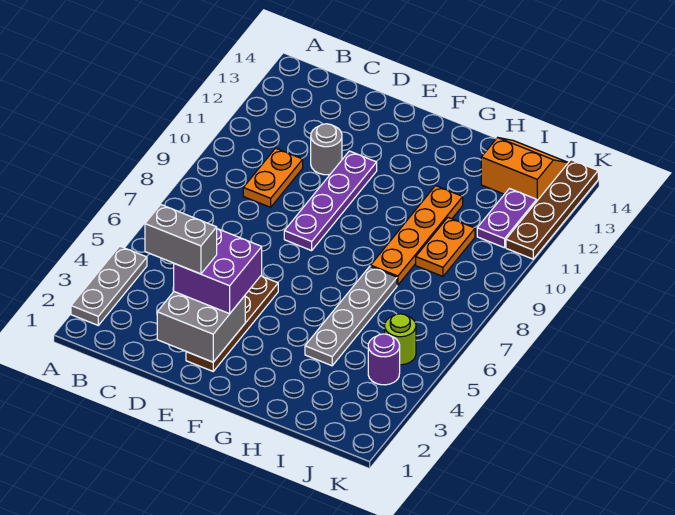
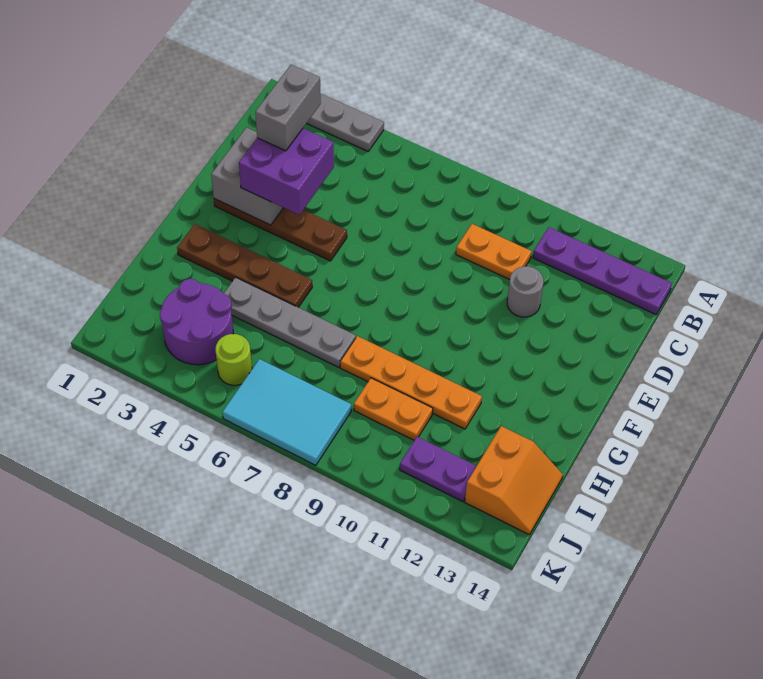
purple 1x4 plate [284,151,377,251] -> purple 1x4 plate moved to [533,227,672,314]
purple 1x1 round brick [368,334,400,385] -> purple 2x2 round brick [160,279,233,365]
none -> cyan 2x3 tile [222,359,351,465]
brown 1x4 plate [506,160,598,259] -> brown 1x4 plate moved to [177,224,312,307]

